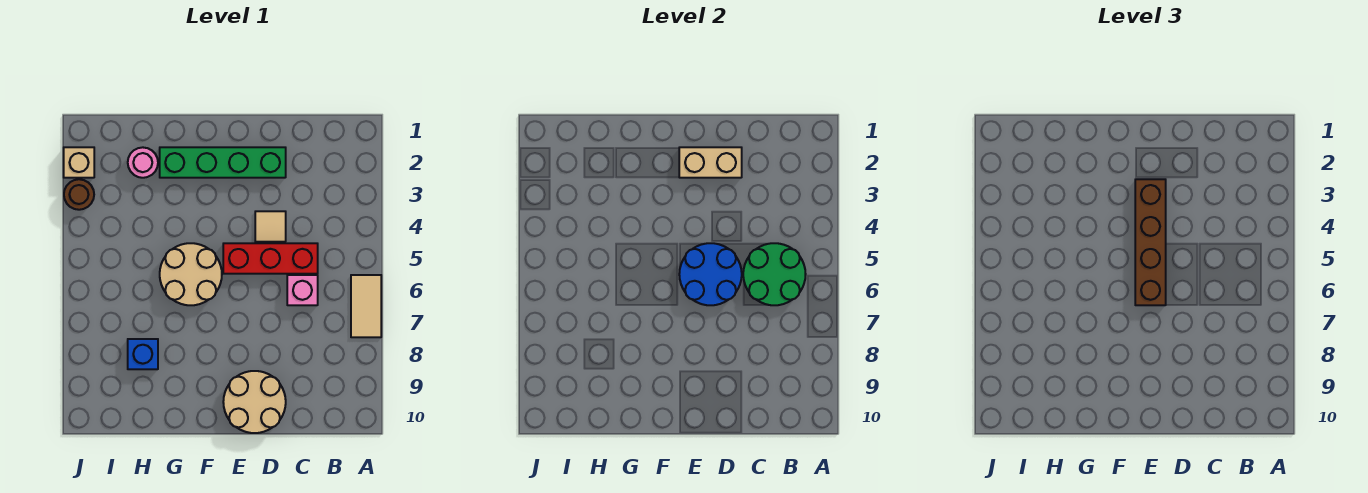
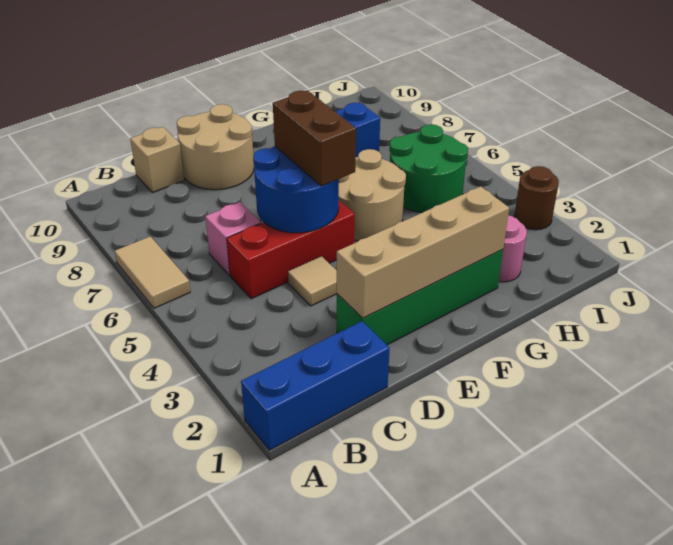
none -> blue 1x3 brick [241,321,390,450]
green 2x2 round brick [743,243,806,305] -> green 2x2 round brick moved to [389,124,468,212]
tan 1x2 brick [679,147,742,178] -> tan 1x4 brick [337,186,509,318]
brown 1x4 brick [1135,179,1166,305] -> brown 1x2 brick [273,90,356,186]
tan 1x1 brick [64,147,94,178] -> tan 1x1 brick moved to [130,127,184,193]

